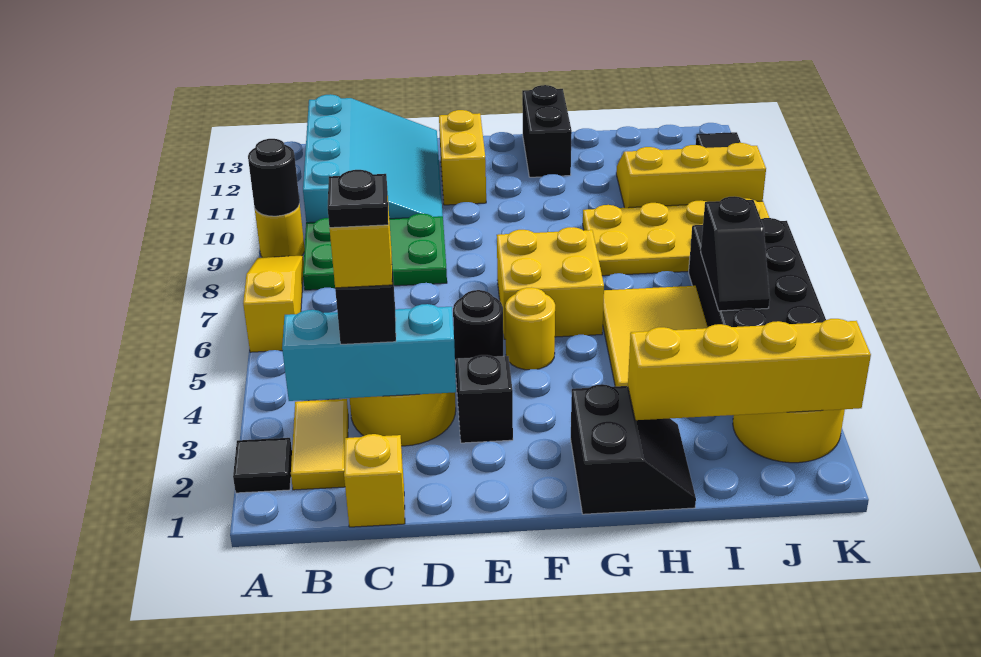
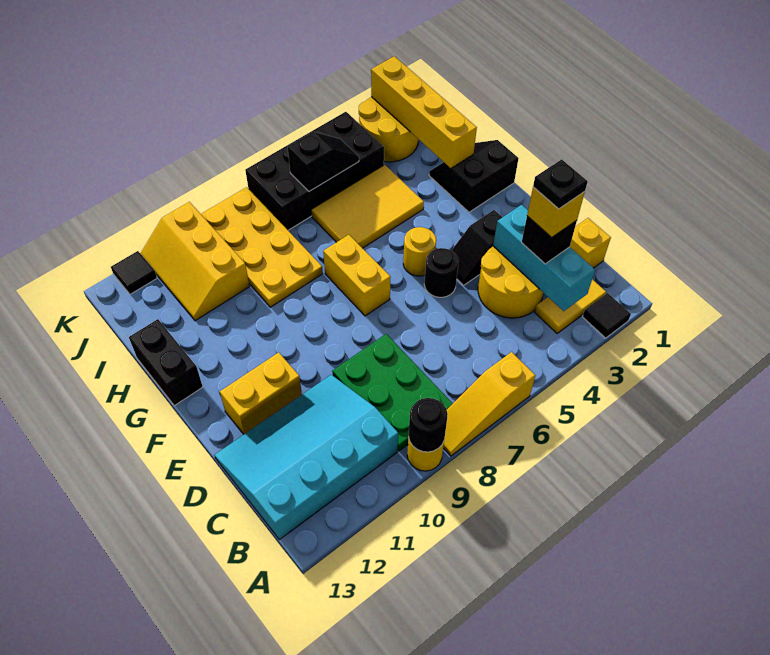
yellow 2x2 brick [497,227,604,339] -> yellow 1x2 brick [323,235,390,316]
black 1x2 brick [522,85,572,177] -> black 1x2 brick turned to [129,319,203,406]

